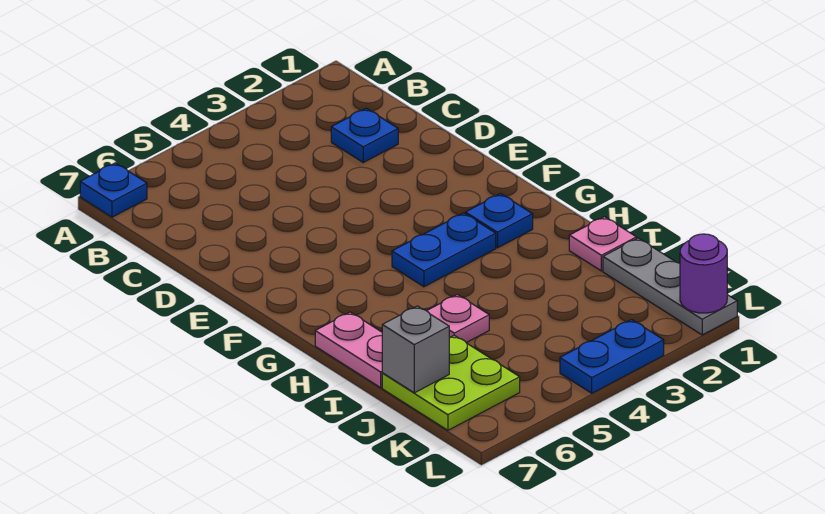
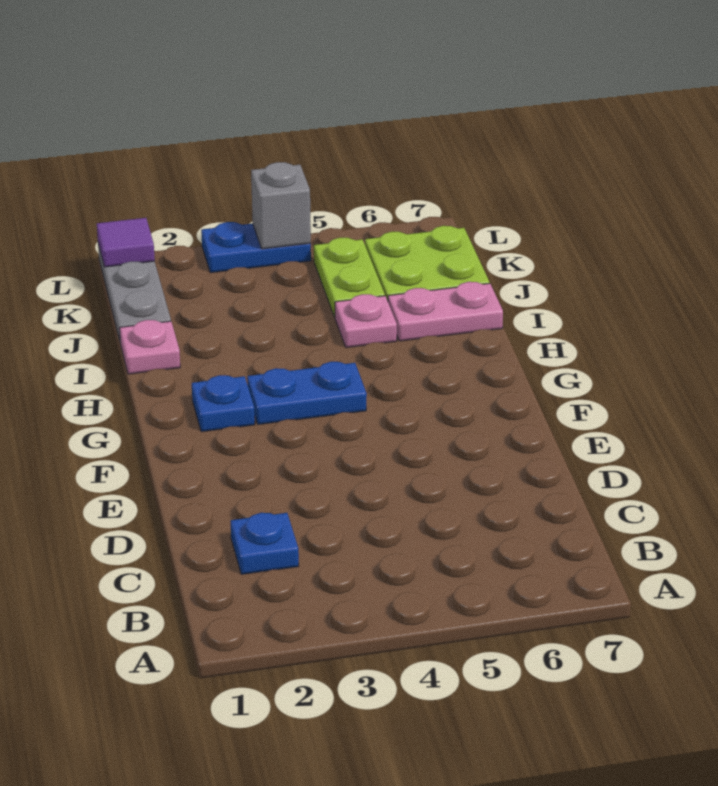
blue 1x1 plate [80,163,147,217] -> none
pink 1x2 plate [315,312,382,388] -> pink 1x2 plate turned to [388,282,503,341]
none -> lime 1x2 plate [314,238,385,317]
grey 1x1 brick [382,306,449,393] -> grey 1x1 brick moved to [251,162,311,249]
purple 1x1 round brick [680,234,727,313] -> purple 1x1 tile [97,218,155,267]

